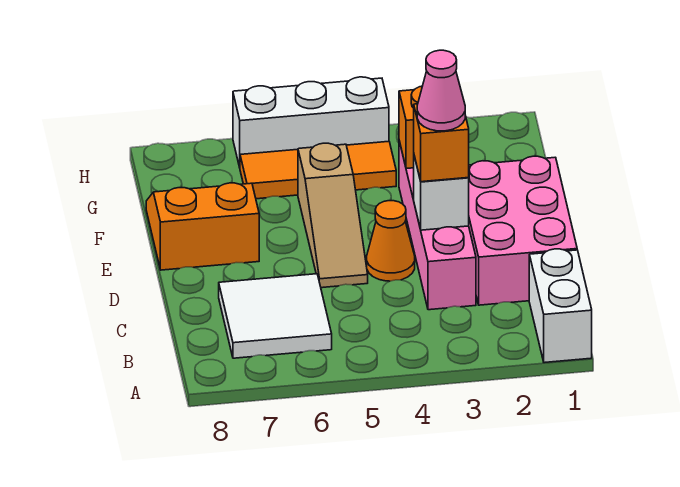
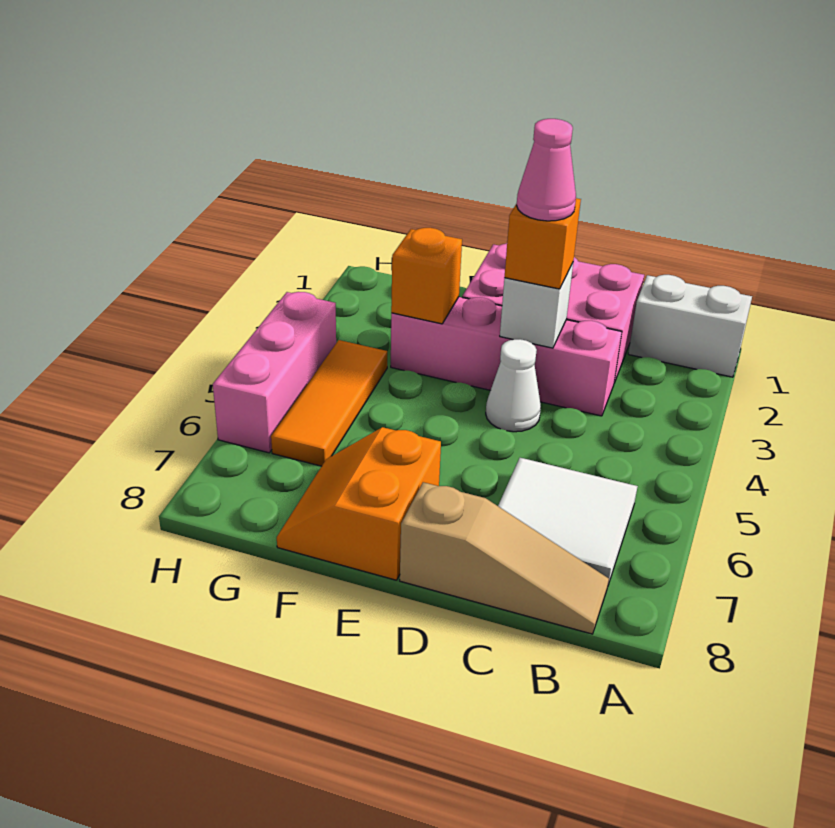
orange 1x1 cone [367,201,415,281] -> white 1x1 cone [486,339,541,432]
tan 1x3 slope [298,143,368,288] -> tan 1x3 slope moved to [400,482,609,634]
white 1x3 brick [233,77,389,167] -> pink 1x3 brick [213,292,336,453]

